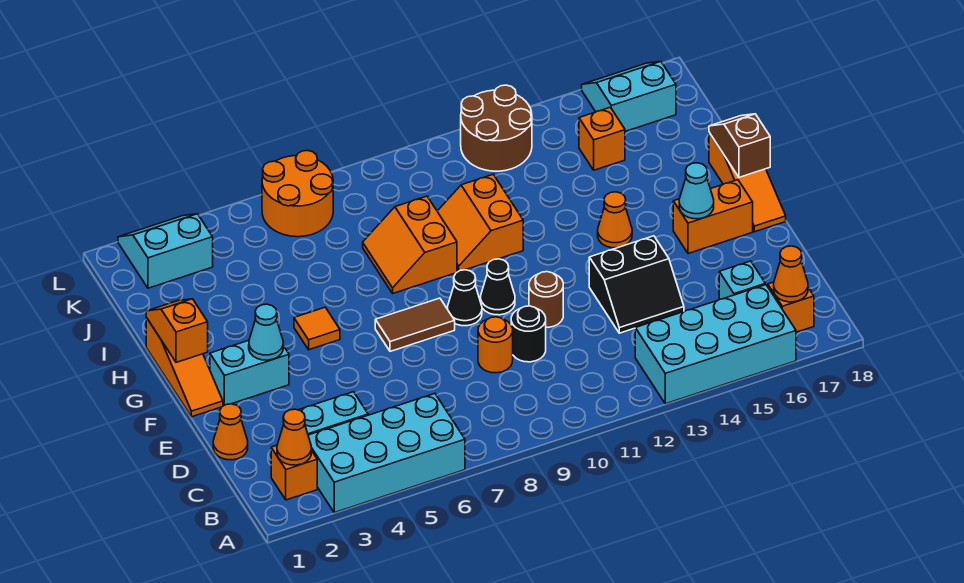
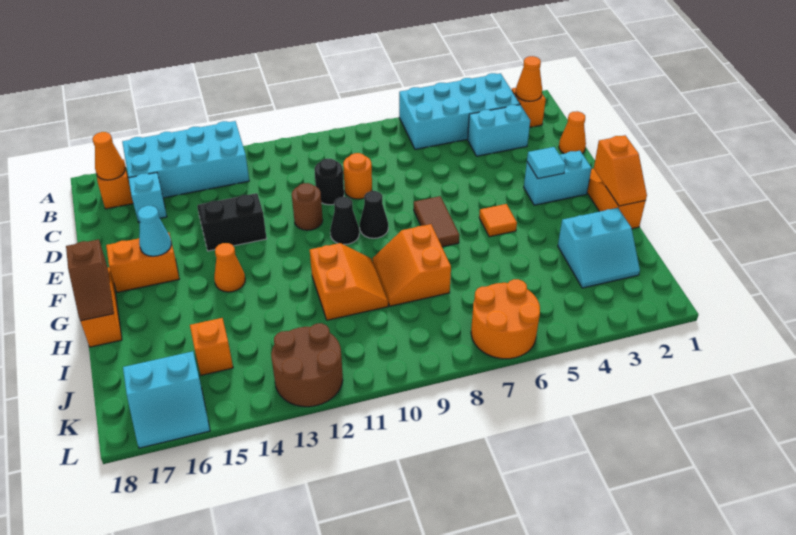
cyan 1x1 cone [249,304,283,360] -> cyan 1x1 tile [527,147,566,179]
brown 1x2 tile [375,298,455,351] -> brown 1x2 tile turned to [414,196,459,247]
orange 2x2 slope [363,196,457,293] -> orange 2x2 slope turned to [373,224,451,306]
cyan 2x2 slope [118,214,213,288] -> cyan 2x2 slope moved to [558,208,640,288]

